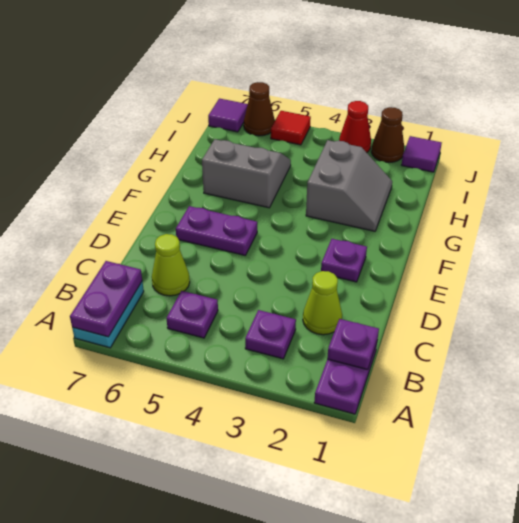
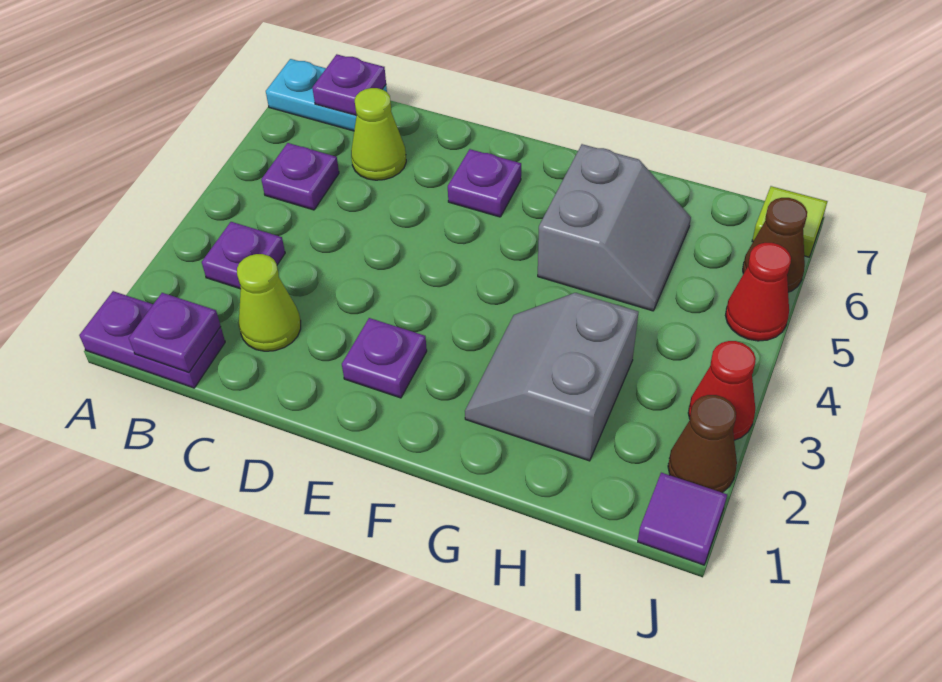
purple 1x2 plate [70,261,142,337] -> purple 1x1 plate [312,54,386,116]
purple 1x2 plate [176,206,257,255] -> purple 1x1 plate [448,149,521,217]
grey 2x2 slope [306,140,392,231] -> grey 2x2 slope turned to [465,293,638,461]
red 1x1 tile [271,111,311,145] -> red 1x1 cone [725,243,791,341]
purple 1x1 tile [208,98,248,132] -> lime 1x1 tile [752,186,828,257]

